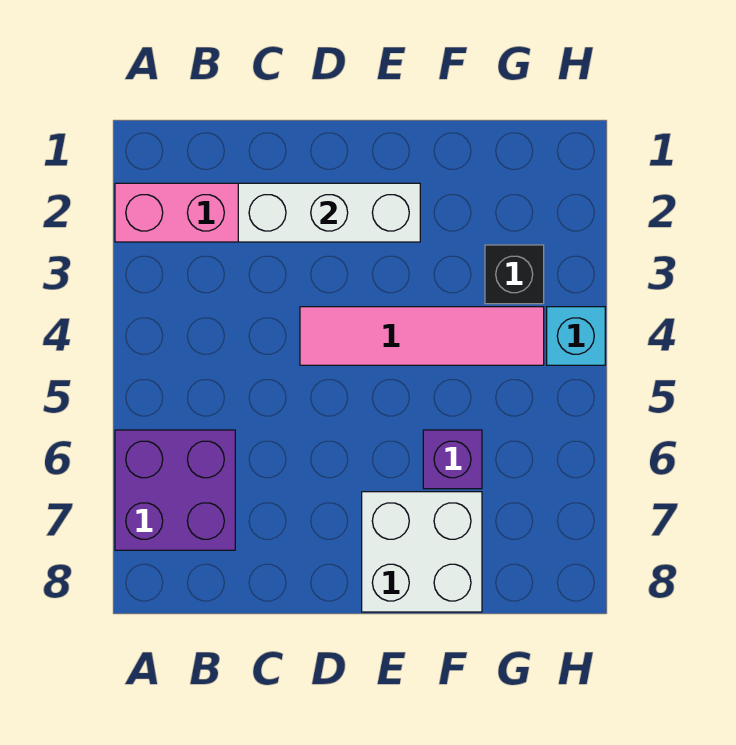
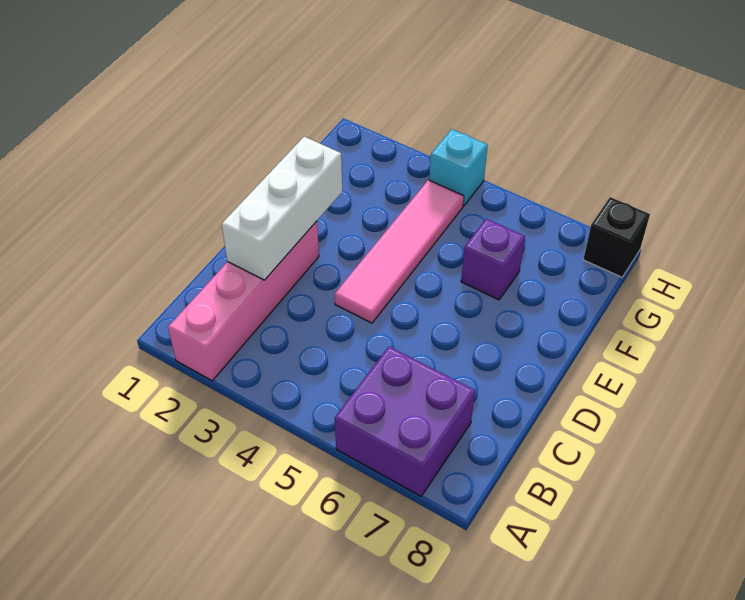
white 2x2 brick [362,492,482,612] -> none
black 1x1 brick [485,245,544,304] -> black 1x1 brick moved to [583,197,650,277]

